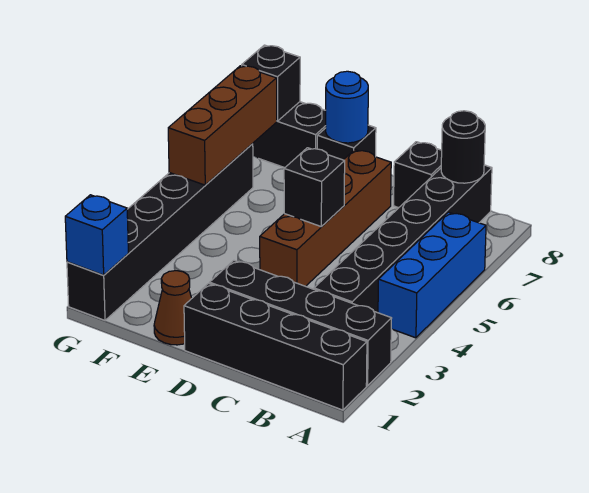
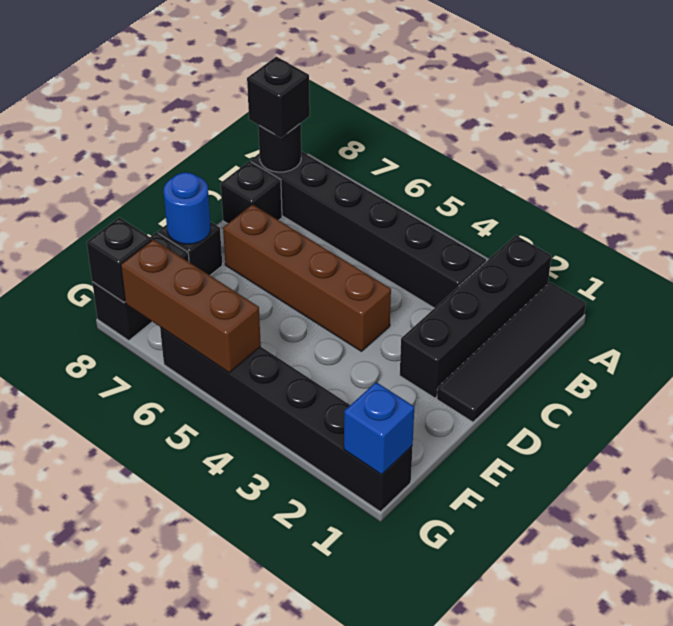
black 1x4 brick [184,283,367,410] -> black 1x4 tile [437,282,586,422]
blue 1x3 brick [378,212,486,338] -> none
black 1x1 brick [284,148,345,227] -> black 1x1 brick moved to [247,57,310,138]
brown 1x1 cone [154,271,192,345] -> none

